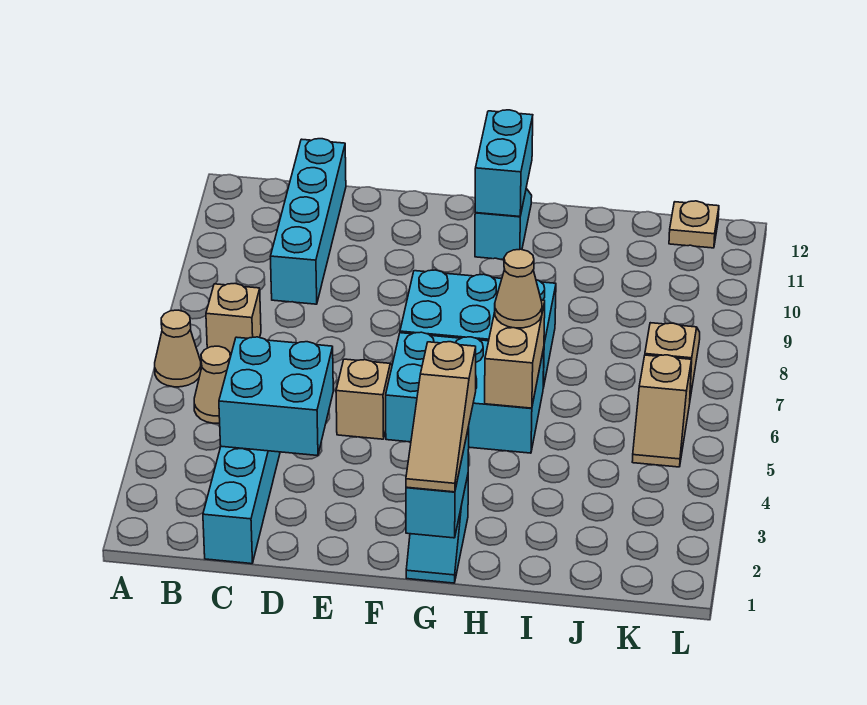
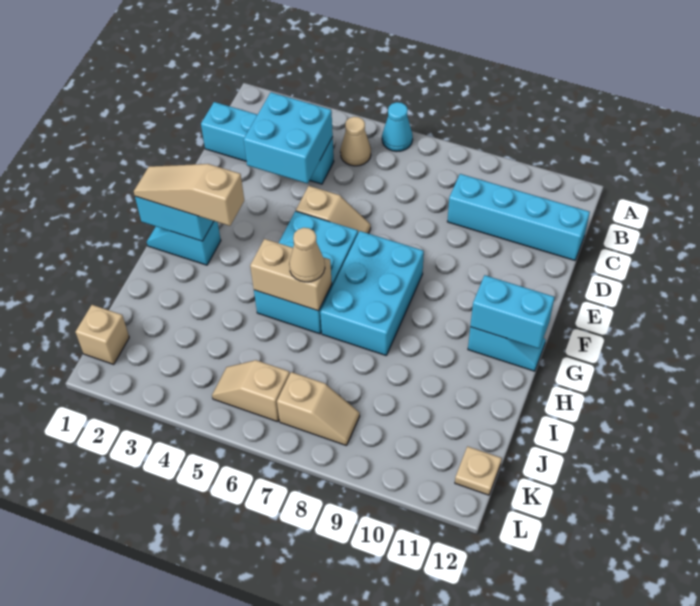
tan 1x1 cone [155,310,201,387] -> cyan 1x1 cone [382,102,413,152]
tan 1x1 brick [206,284,261,357] -> tan 1x1 brick moved to [75,305,129,364]

